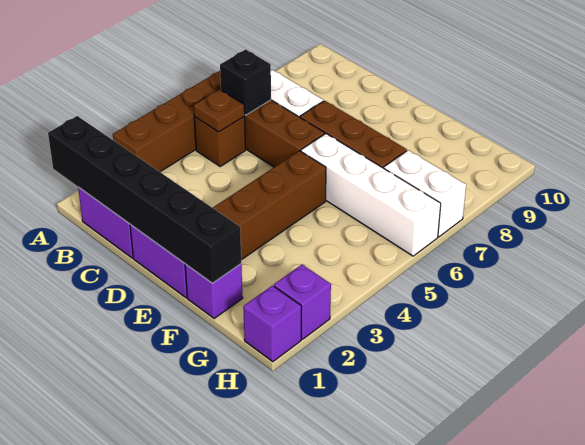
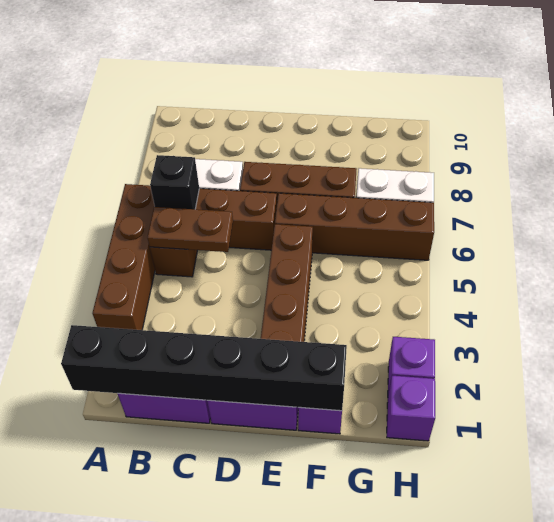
brown 1x1 plate [194,89,245,132] -> brown 1x2 plate [147,207,233,252]
white 1x4 brick [301,134,441,256] -> brown 1x4 brick [275,193,434,260]

